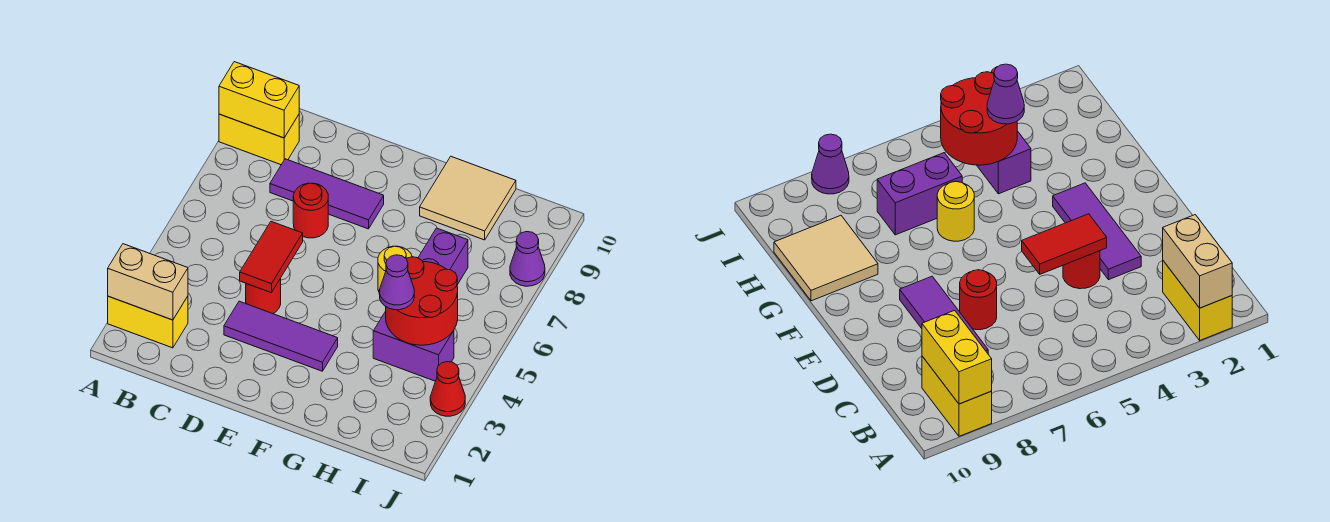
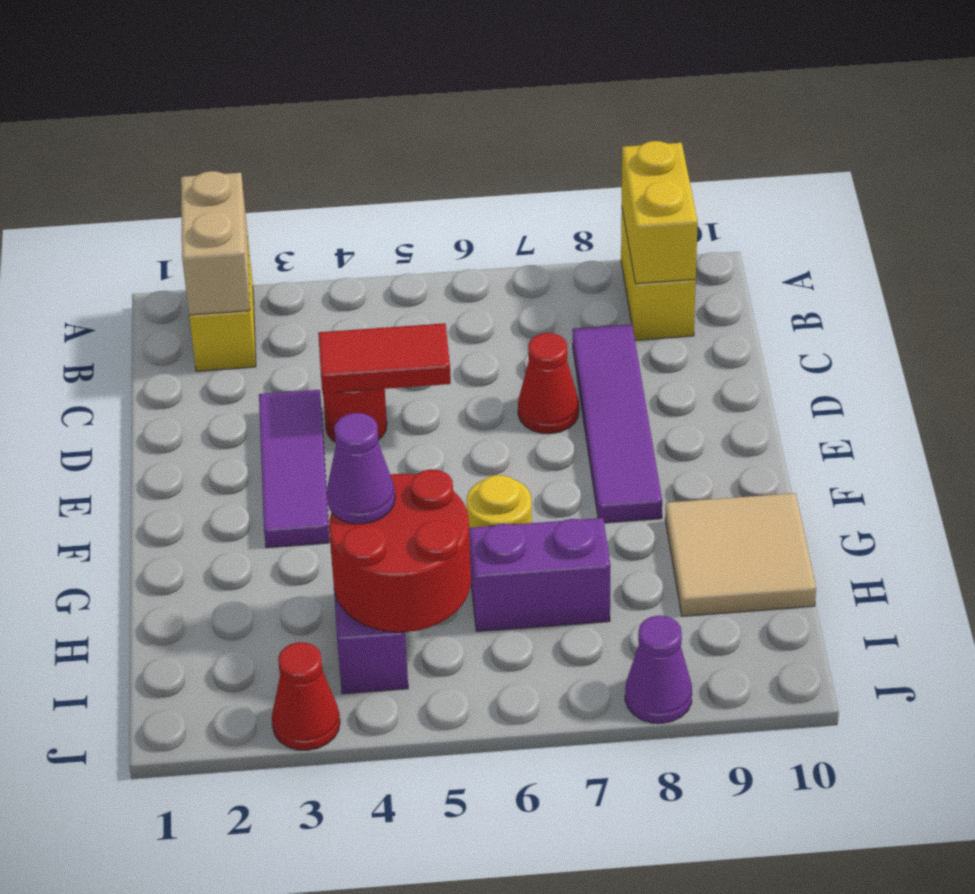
purple 1x3 tile [270,159,384,229] -> purple 1x4 tile [572,324,662,523]
red 1x1 round brick [293,183,328,238] -> red 1x1 cone [518,333,579,434]

